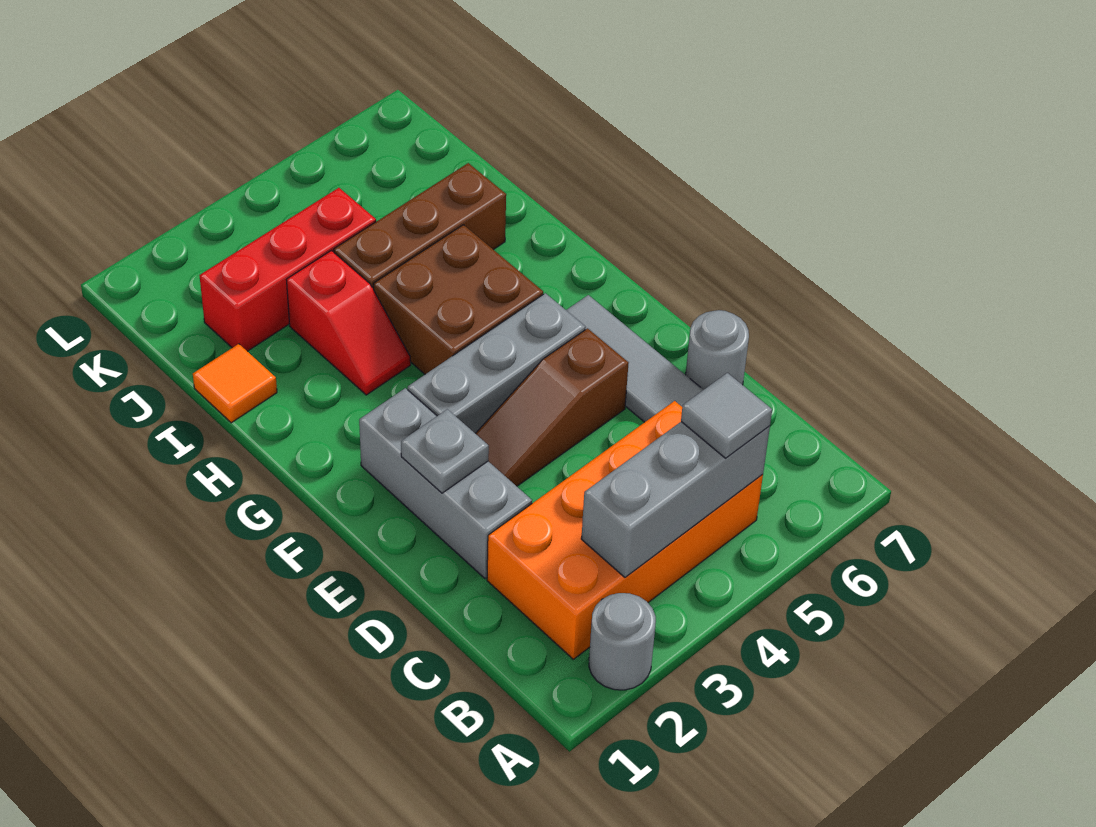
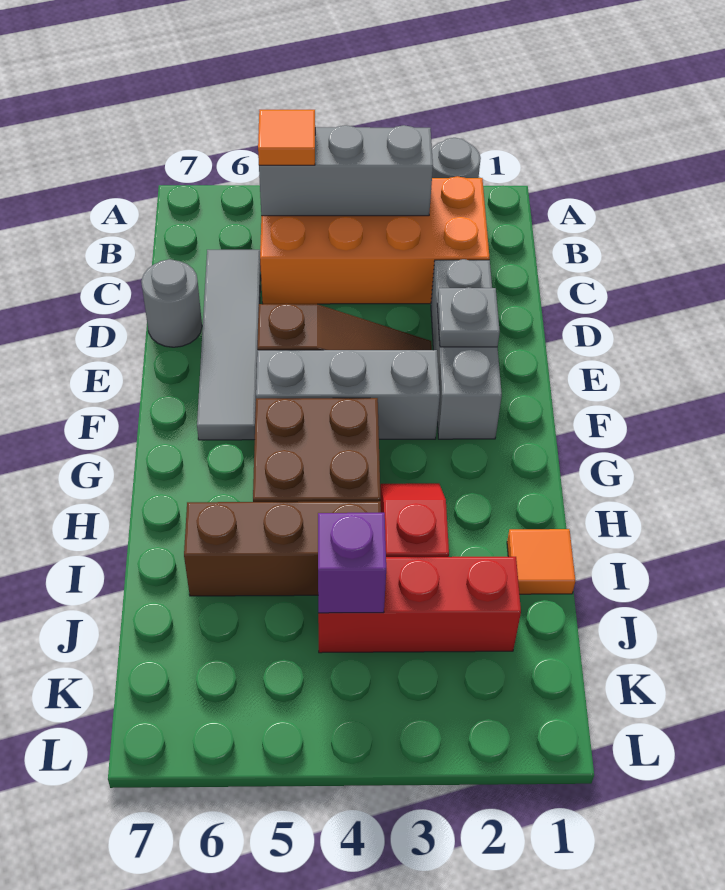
grey 1x1 tile [681,373,772,458] -> orange 1x1 tile [258,110,315,165]
none -> purple 1x1 brick [318,513,386,613]

